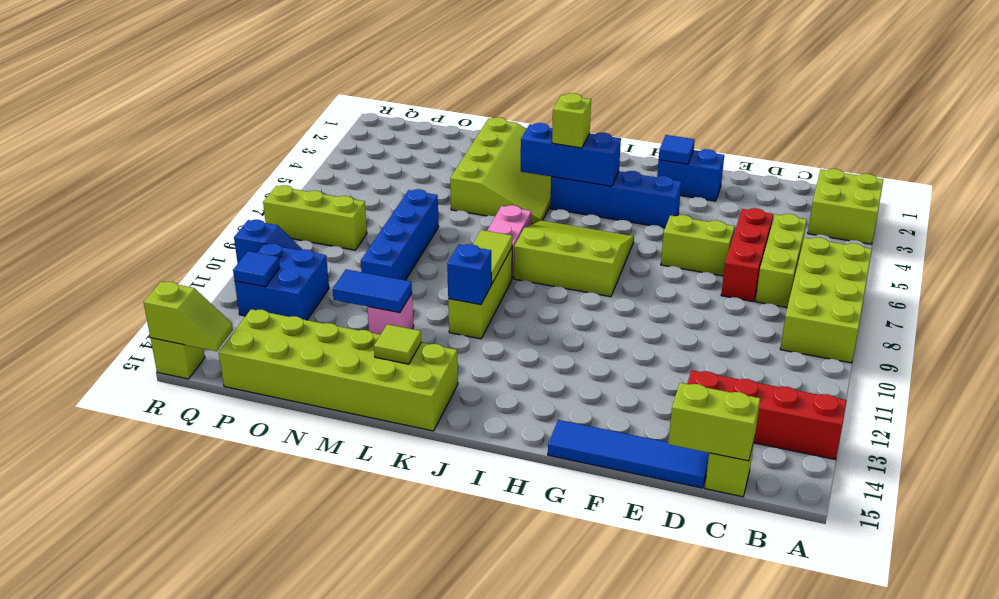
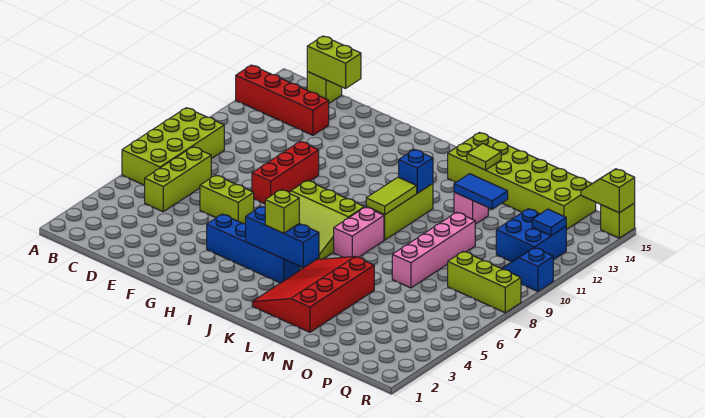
lime 2x2 brick [808,169,883,244] -> none
red 1x3 brick [721,208,773,301] -> red 1x3 brick moved to [252,141,319,204]
blue 1x4 tile [548,420,709,488] -> none
blue 1x2 brick [657,149,724,201] -> none
blue 1x1 tile [659,135,695,164] -> none
lime 3x4 slope [450,117,551,224] -> red 3x4 slope [252,257,374,332]
blue 1x4 brick [361,189,439,280] -> pink 1x4 brick [392,212,475,288]

